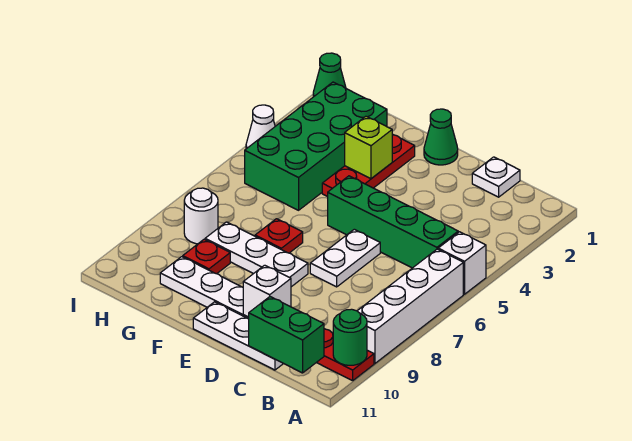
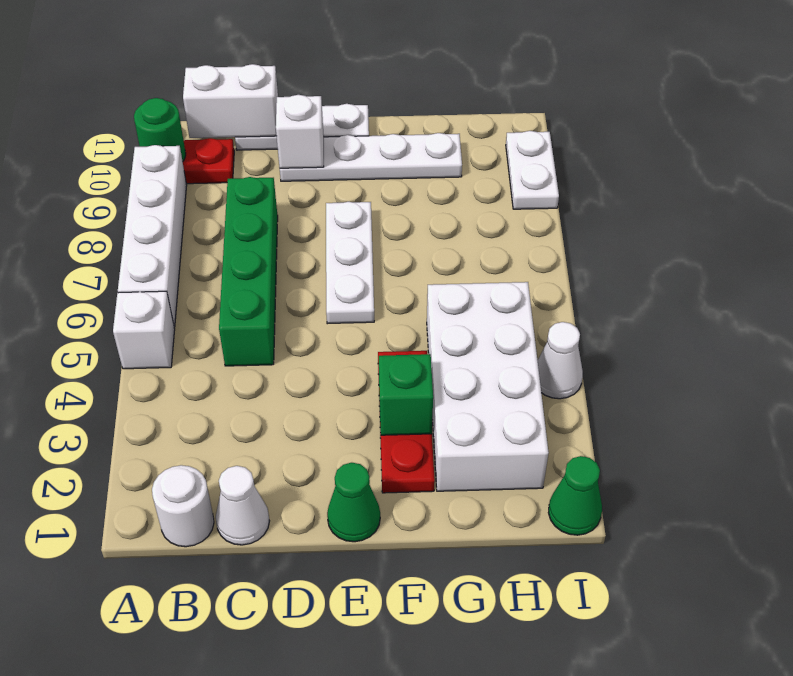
green 1x4 brick [328,176,458,268] -> green 1x4 brick turned to [219,177,278,366]
green 1x2 brick [249,297,324,373] -> white 1x2 brick [183,64,278,138]
white 1x1 plate [472,157,520,197] -> white 1x1 cone [216,466,269,545]
white 1x2 plate [310,229,380,287] -> white 1x2 plate moved to [506,131,559,209]
white 1x3 plate [205,222,308,287] -> white 1x3 plate turned to [326,202,374,324]
lime 1x1 brick [345,116,393,179] -> green 1x1 brick [379,354,433,435]
red 1x1 plate [255,219,303,253] -> none
green 2x4 brick [245,82,387,210] -> white 2x4 brick [427,282,549,491]
red 1x1 plate [183,239,230,274] -> none
white 1x1 round brick [184,188,218,244] -> white 1x1 round brick moved to [152,465,214,547]

